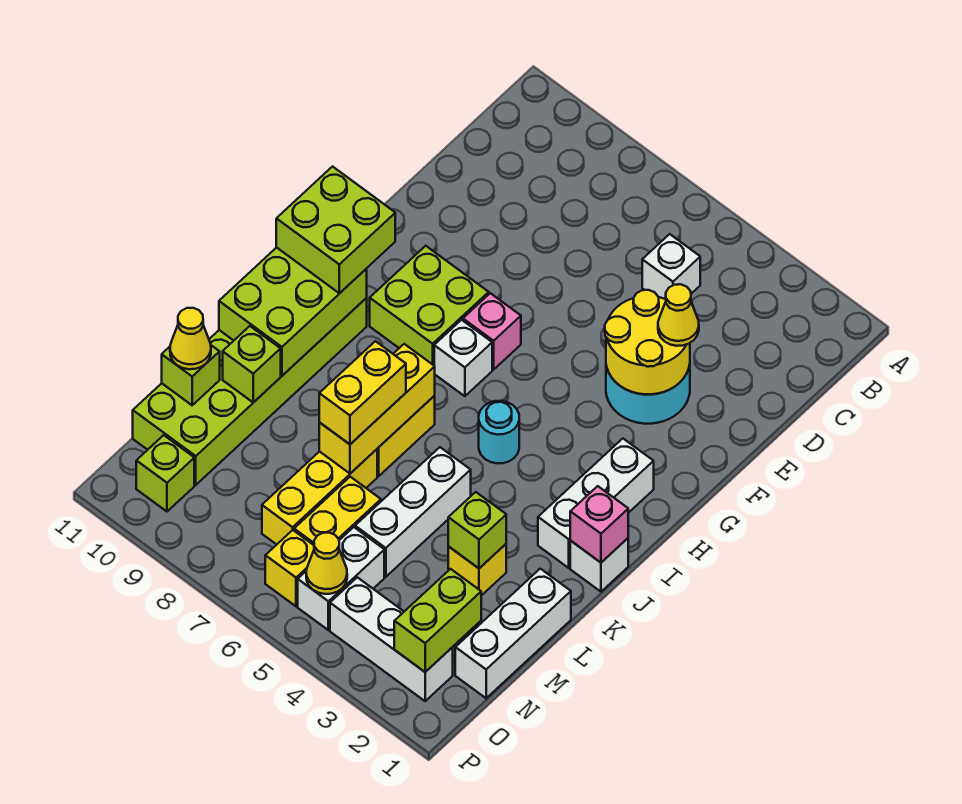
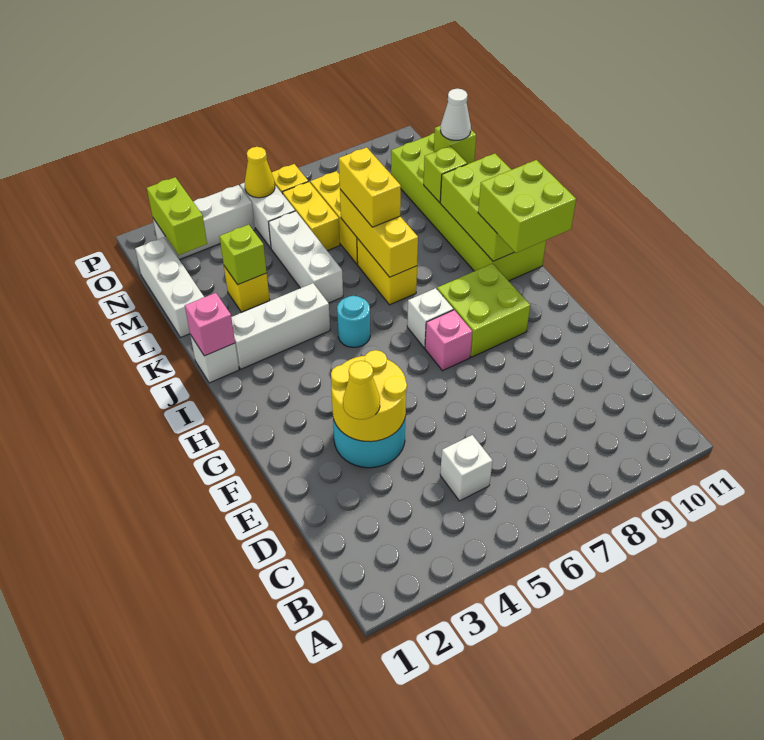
white 1x3 brick [538,439,654,568] -> white 1x3 brick turned to [231,283,330,369]
yellow 1x1 cone [170,308,211,369] -> white 1x1 cone [441,89,471,140]
lime 1x1 brick [136,435,194,511] -> none

